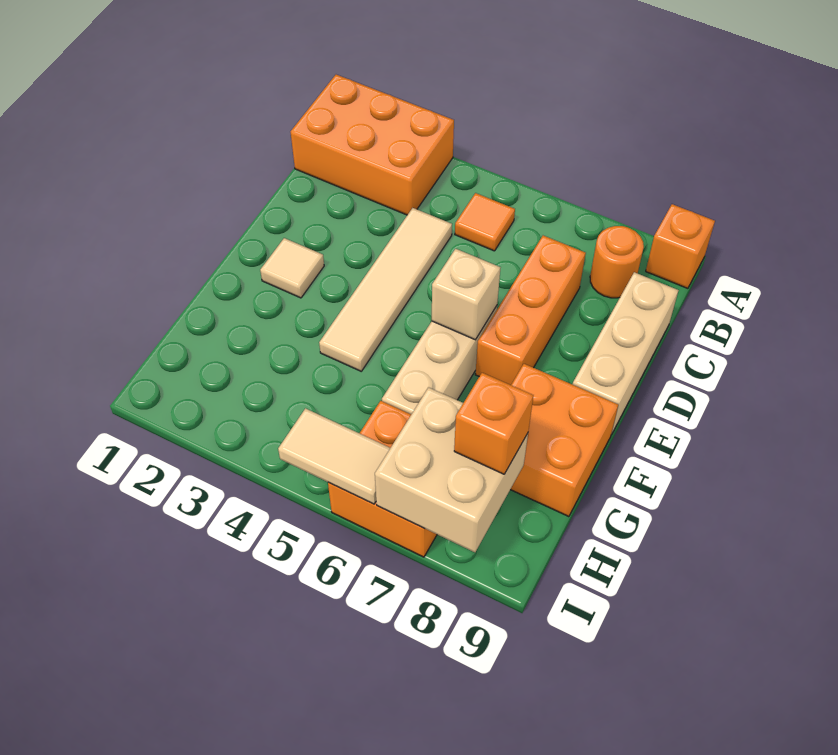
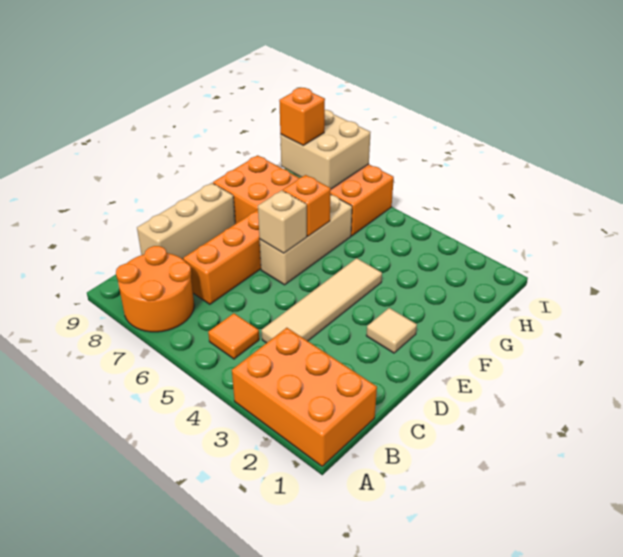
orange 1x1 brick [646,204,715,288] -> orange 1x1 brick moved to [283,175,331,236]
orange 1x1 round brick [590,226,644,298] -> orange 2x2 round brick [116,246,194,332]
tan 1x2 tile [278,408,390,504] -> none

